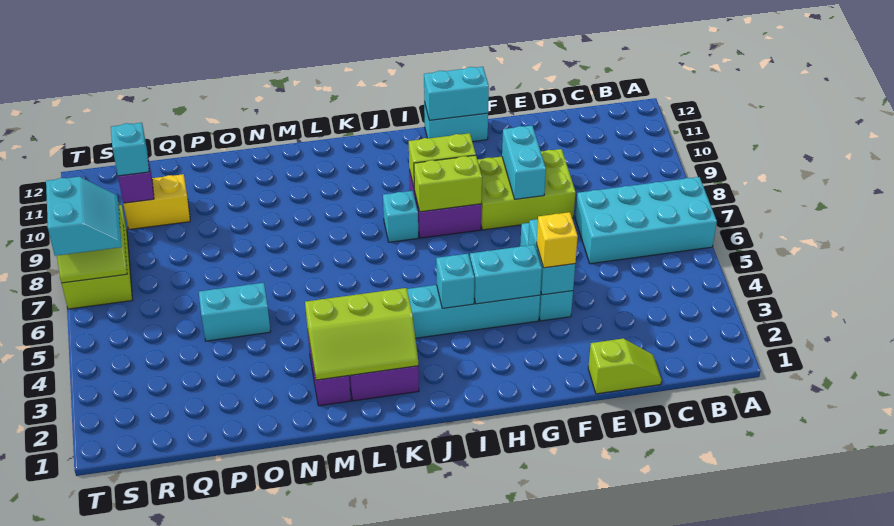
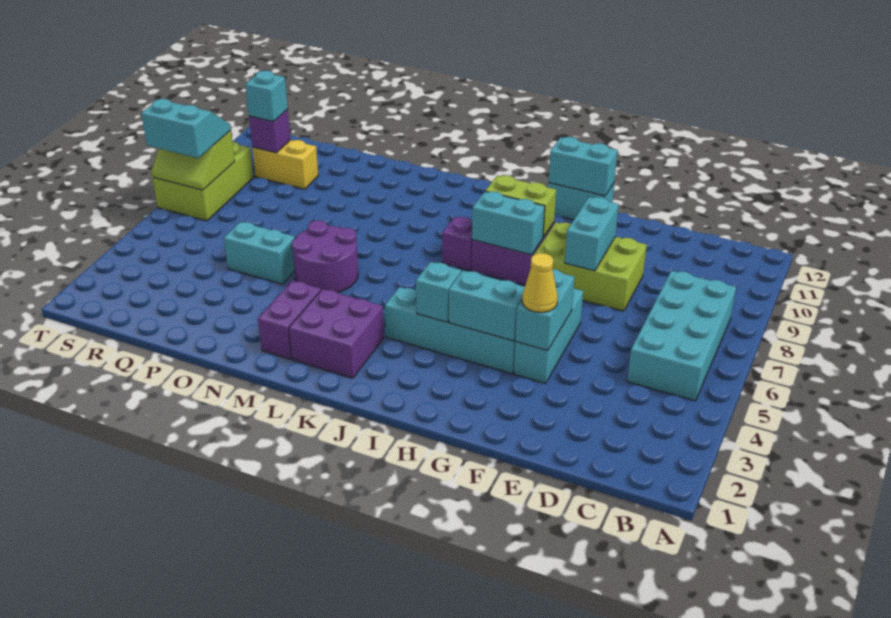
cyan 2x4 brick [575,177,717,264] -> cyan 2x4 brick turned to [627,271,736,401]
lime 1x2 slope [588,338,661,394] -> none
yellow 1x1 brick [537,212,578,268] -> yellow 1x1 cone [522,253,558,312]
lime 1x2 brick [414,155,482,212] -> cyan 1x2 brick [472,191,545,255]
cyan 1x1 brick [383,191,418,242] -> purple 1x1 brick [442,217,472,271]
lime 2x3 slope [305,288,418,380] -> none
none -> purple 2x2 round brick [292,220,358,293]
cyan 2x2 slope [46,177,122,256] -> cyan 2x2 slope turned to [141,99,231,158]

